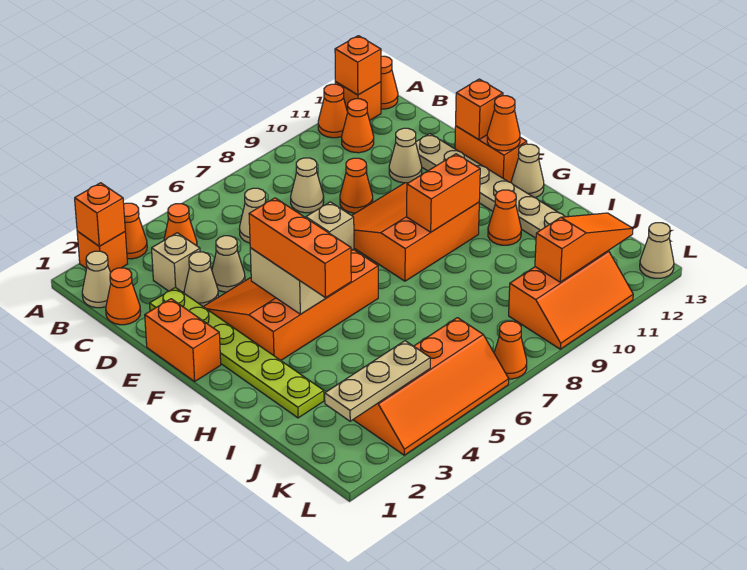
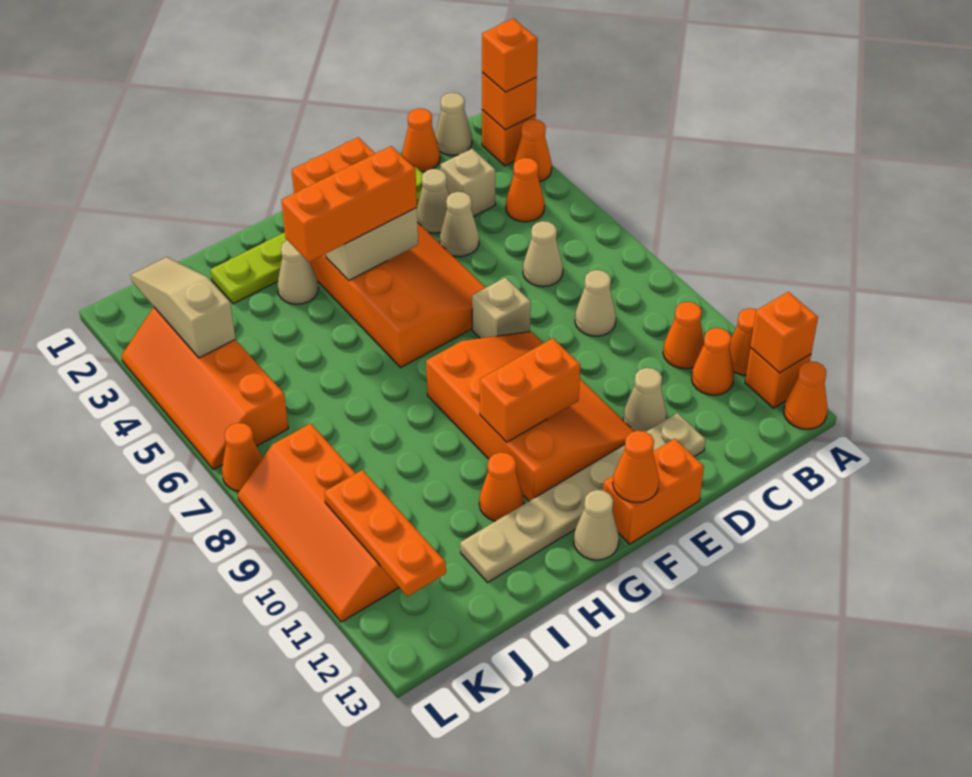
orange 1x1 cone [340,158,373,213] -> orange 1x1 cone moved to [663,302,704,369]
orange 3x3 slope [352,183,479,281] -> orange 3x4 slope [426,332,635,501]
orange 1x1 brick [456,79,503,140] -> orange 1x1 brick moved to [482,19,538,92]
orange 1x2 brick [407,154,480,232] -> orange 1x2 brick turned to [480,338,580,442]
tan 1x3 plate [325,341,430,421] -> tan 1x3 slope [131,257,235,358]
orange 2x3 slope [509,251,633,349] -> orange 2x4 slope [238,423,399,622]
orange 1x3 slope [535,213,633,282] -> orange 1x3 plate [324,470,446,596]
tan 1x1 cone [640,223,674,278] -> tan 1x1 cone moved to [277,240,318,304]

